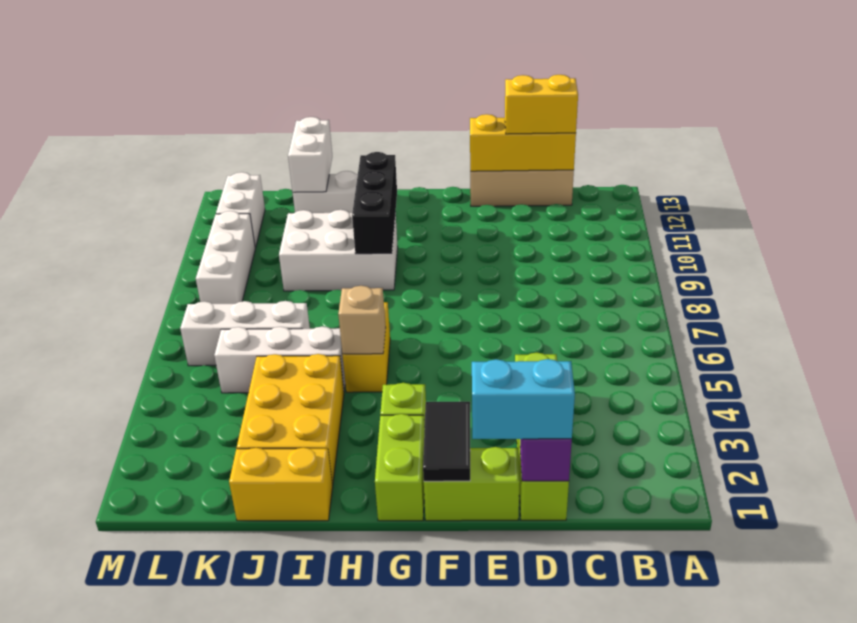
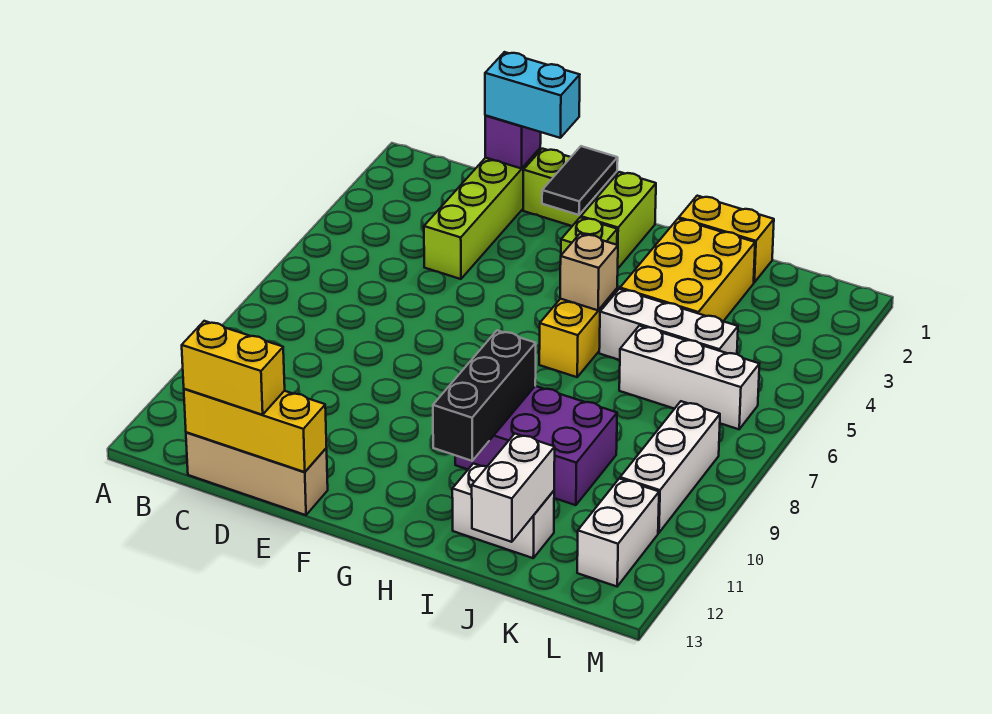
white 2x3 brick [279,210,398,291] -> purple 2x3 brick [455,386,617,505]

